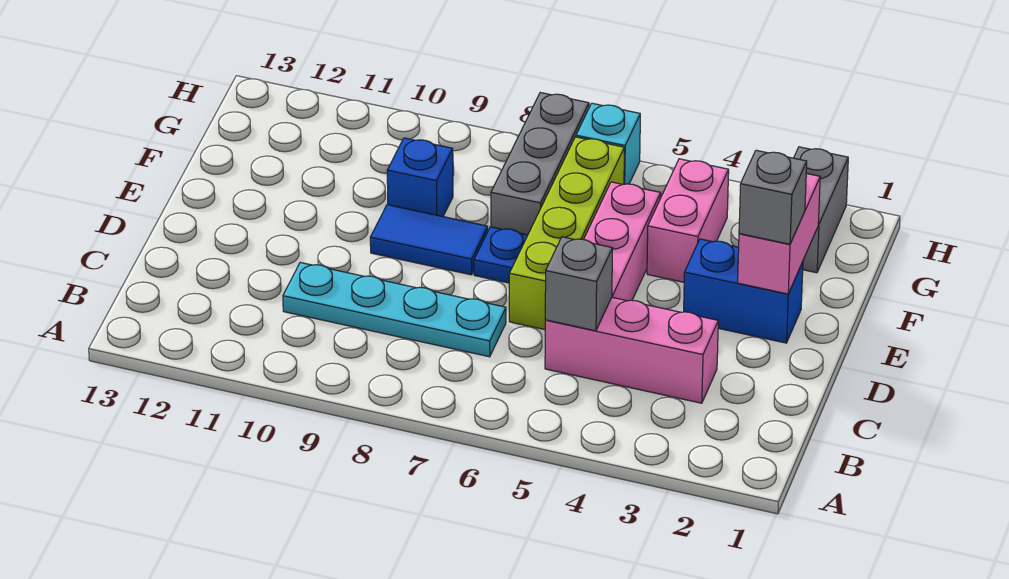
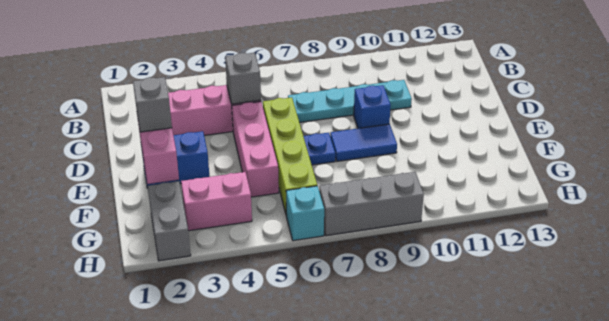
pink 1x2 brick [647,159,729,282] -> pink 1x2 brick turned to [181,172,252,231]
grey 1x3 brick [491,93,589,235] -> grey 1x3 brick turned to [319,172,424,236]
blue 1x1 brick [387,138,453,216] -> blue 1x1 brick moved to [354,85,391,128]

